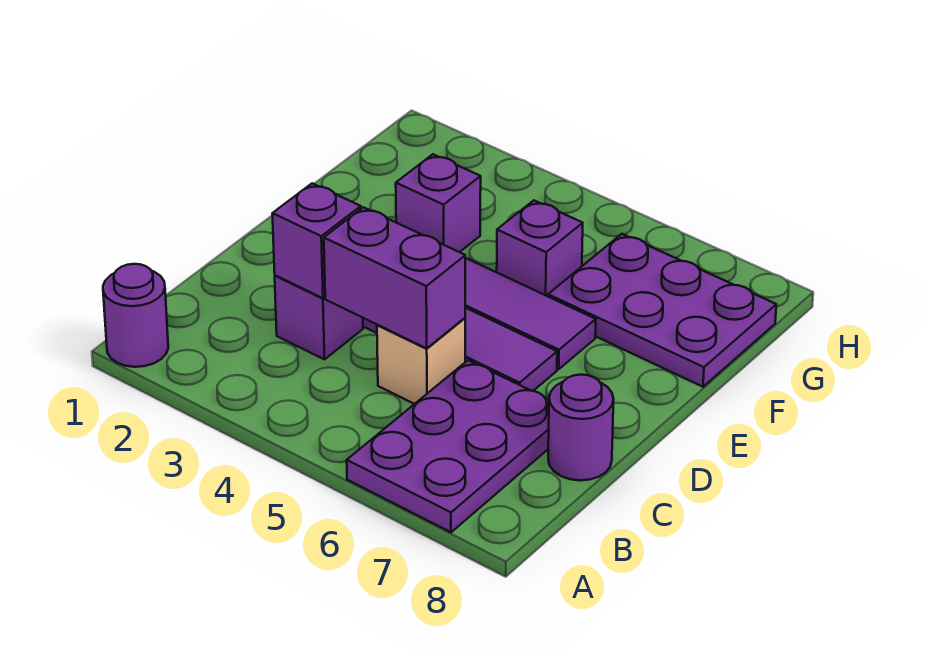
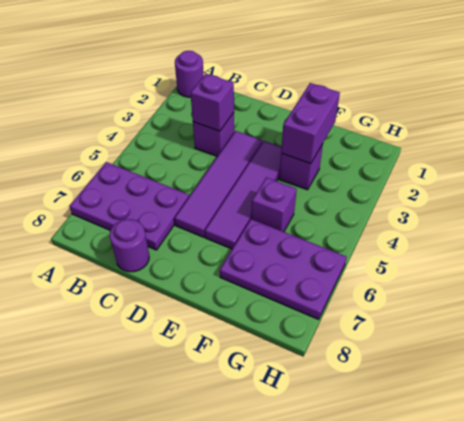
purple 1x2 brick [324,207,465,348] -> purple 1x2 brick moved to [281,83,340,164]
tan 1x1 brick [377,318,465,404] -> none
purple 2x3 plate [548,234,776,387] -> purple 2x3 plate turned to [220,219,347,319]

